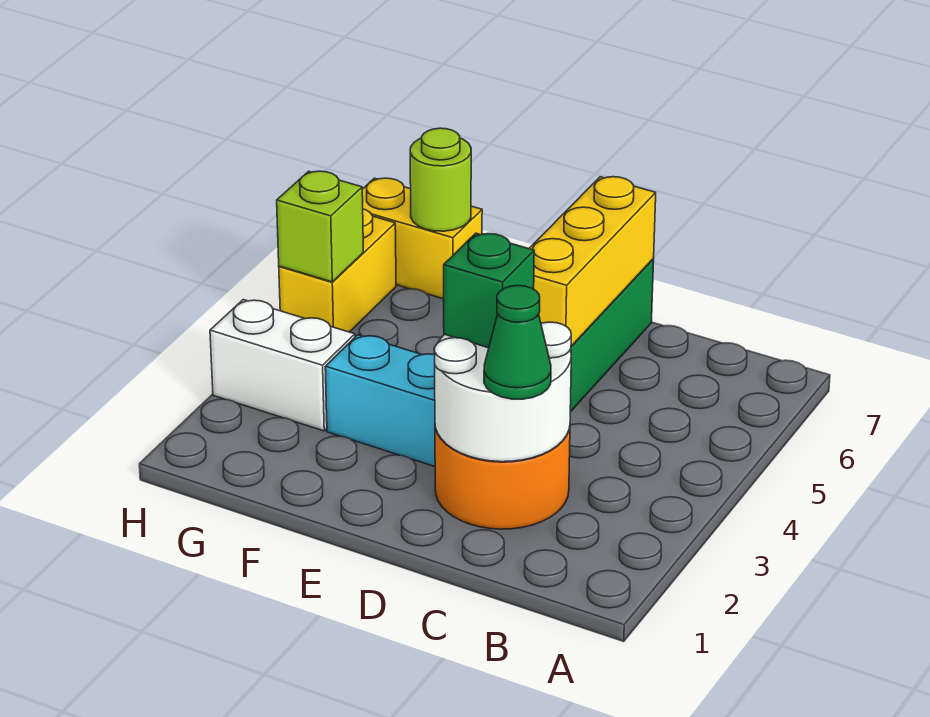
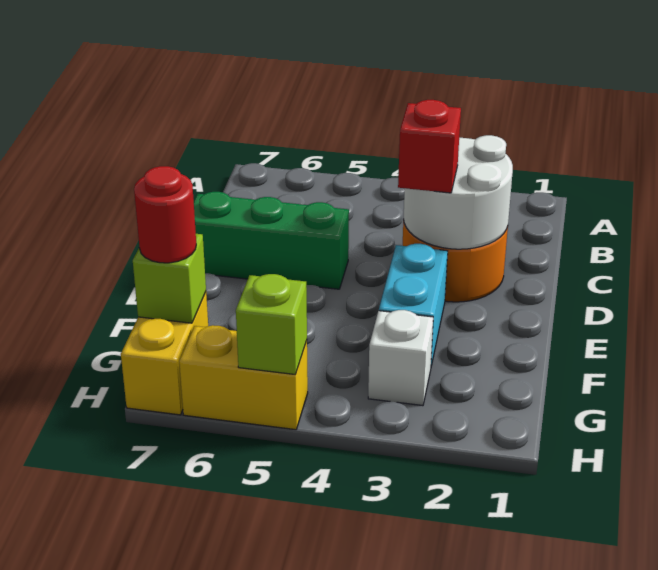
green 1x1 cone [484,286,551,399] -> none
green 1x1 brick [444,233,534,348] -> red 1x1 brick [398,100,461,193]
yellow 1x3 brick [529,177,656,346] -> none
white 1x2 brick [210,300,355,431] -> white 1x1 brick [368,310,433,406]
lime 1x1 round brick [410,128,471,231] -> lime 1x1 brick [133,234,206,323]
none -> red 1x1 round brick [134,166,196,263]

